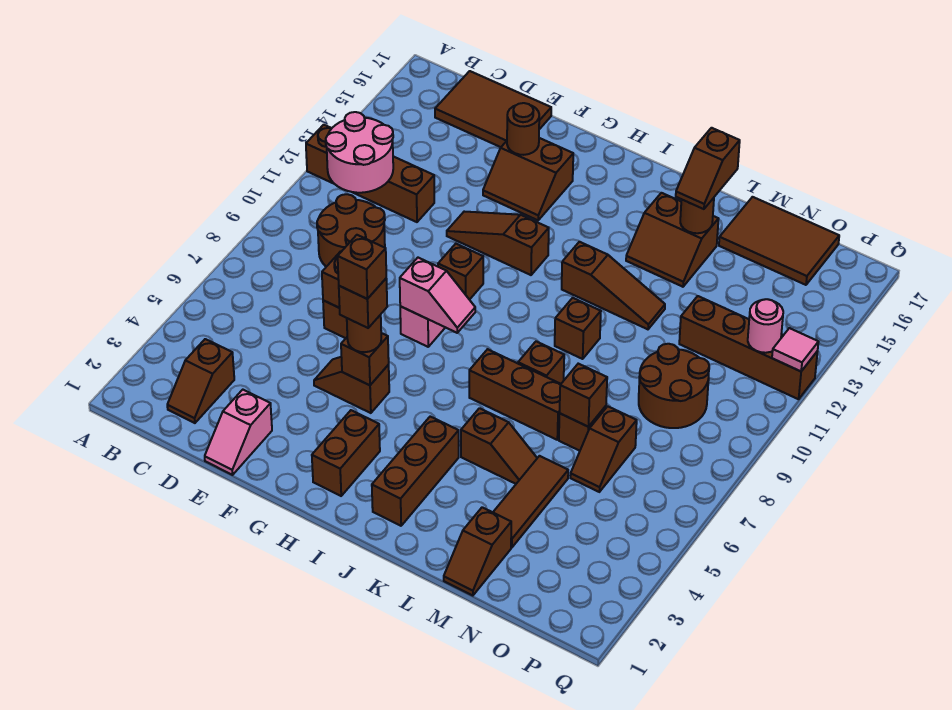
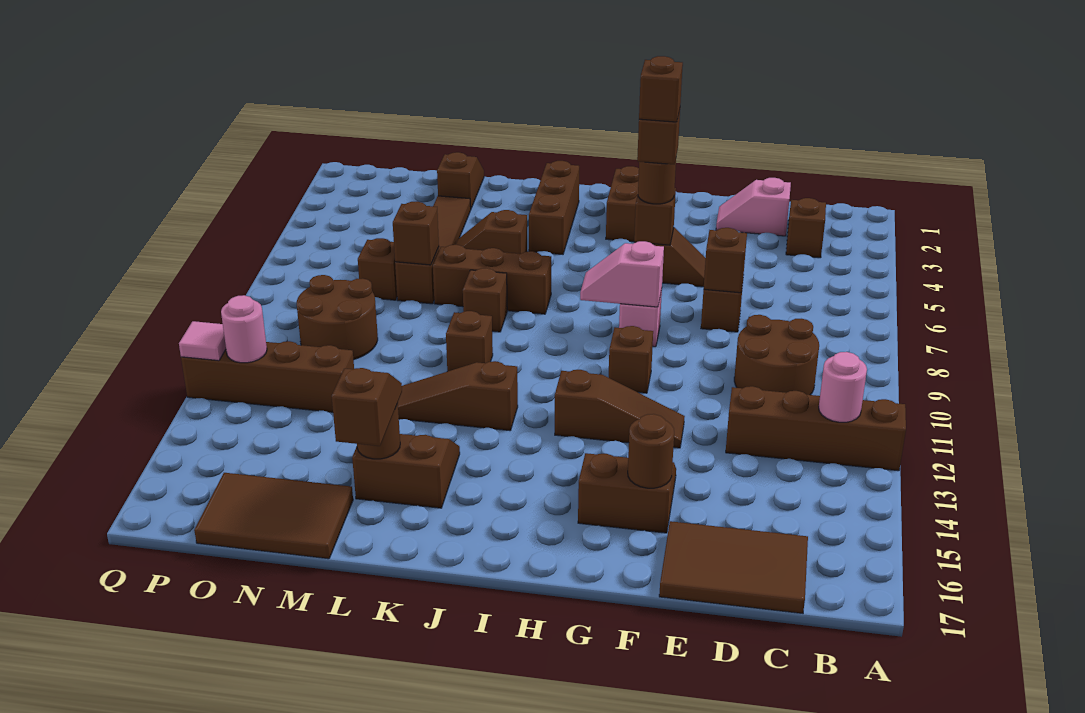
pink 2x2 round brick [326,112,393,193] -> pink 1x1 round brick [819,352,867,422]
pink 1x2 slope [205,390,272,475] -> pink 1x2 slope turned to [716,178,791,236]

